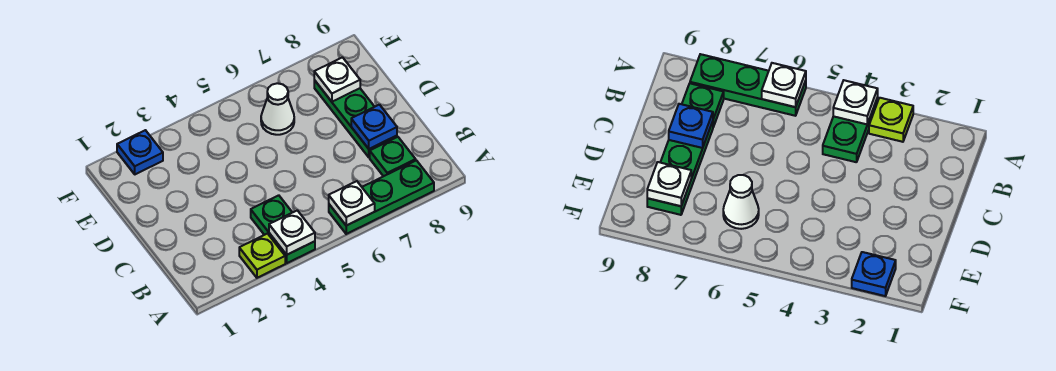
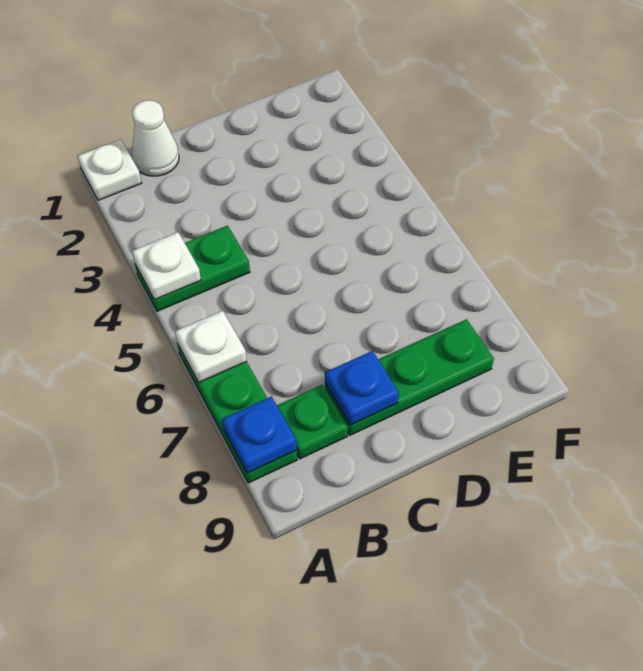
lime 1x1 plate [239,234,285,278] -> none
white 1x1 cone [261,83,294,135] -> white 1x1 cone moved to [132,100,179,176]
white 1x1 plate [314,57,360,102] -> white 1x1 plate moved to [78,139,141,200]
blue 1x1 plate [117,130,163,174] -> blue 1x1 plate moved to [222,397,297,473]

